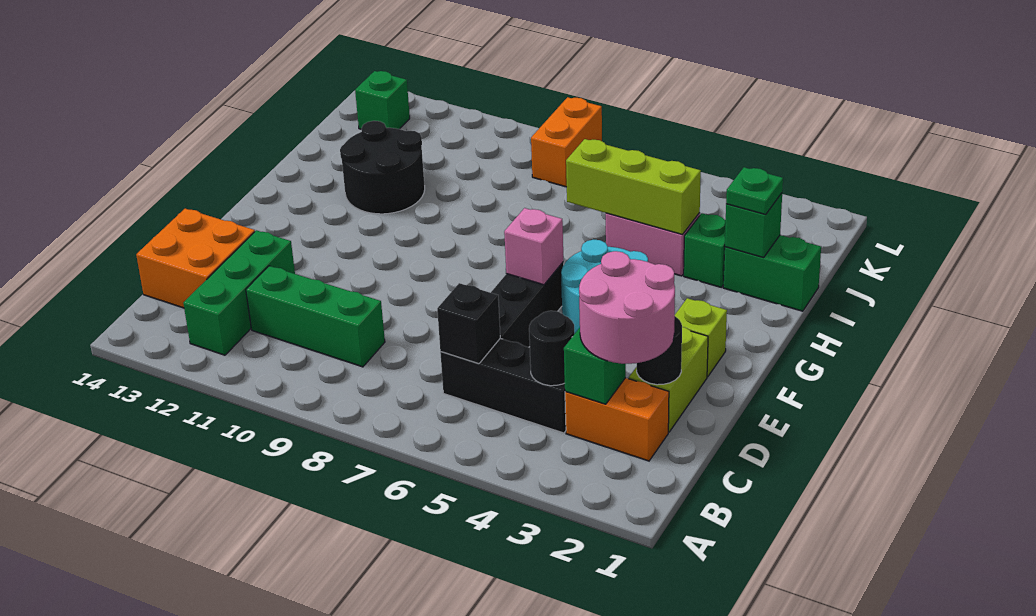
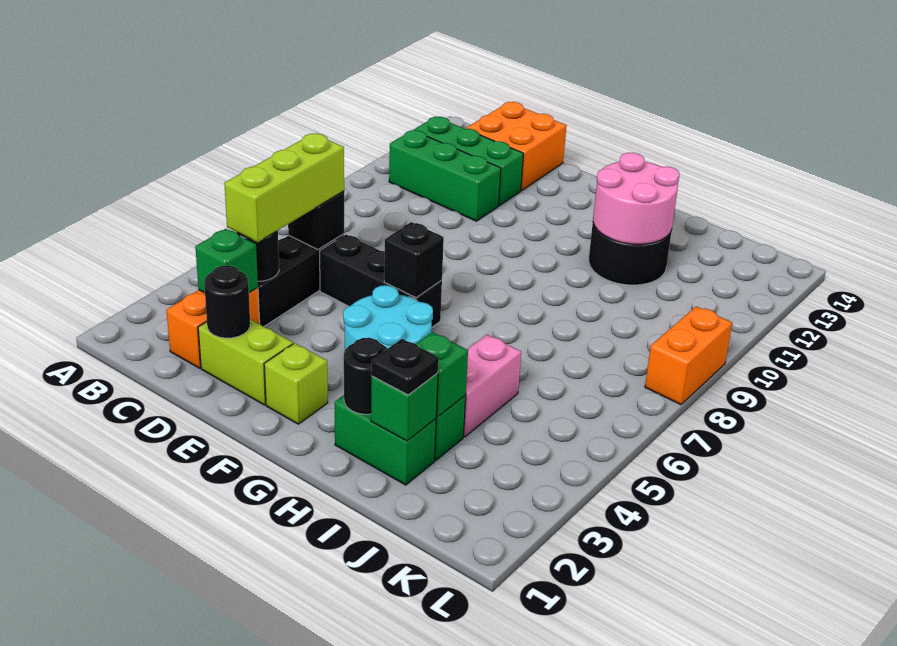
pink 2x2 round brick [579,251,675,364] -> pink 2x2 round brick moved to [593,153,680,244]
green 1x3 brick [246,266,385,367] -> green 1x3 brick turned to [389,130,501,221]
pink 1x1 brick [504,208,564,285] -> black 1x1 brick [384,222,444,298]
none -> black 1x1 round brick [344,338,387,414]
green 1x2 brick [723,235,821,311] -> green 1x2 brick turned to [334,395,436,485]
green 1x1 plate [726,167,783,215] -> black 1x1 plate [371,339,439,395]
lime 1x3 brick [566,139,701,235] -> lime 1x3 brick moved to [224,133,344,242]
orange 1x2 brick [531,97,602,187] -> orange 1x2 brick turned to [645,306,732,405]
green 1x1 brick [355,71,410,129] -> green 1x1 brick moved to [416,332,468,417]

